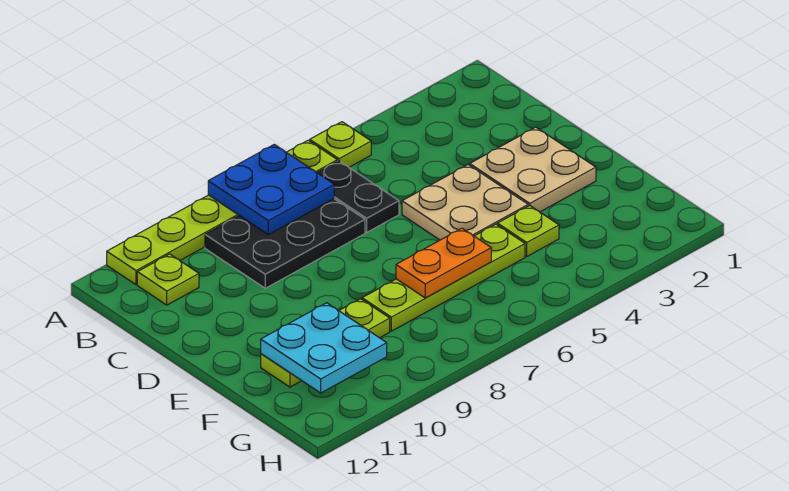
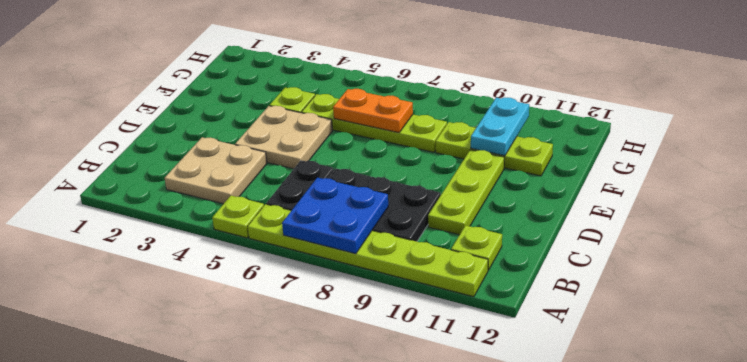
none -> lime 1x3 plate [428,150,504,235]
tan 2x2 plate [470,127,596,212] -> tan 2x2 plate moved to [165,137,267,204]
cyan 2x2 plate [261,303,387,393] -> cyan 1x2 plate [471,98,529,156]

